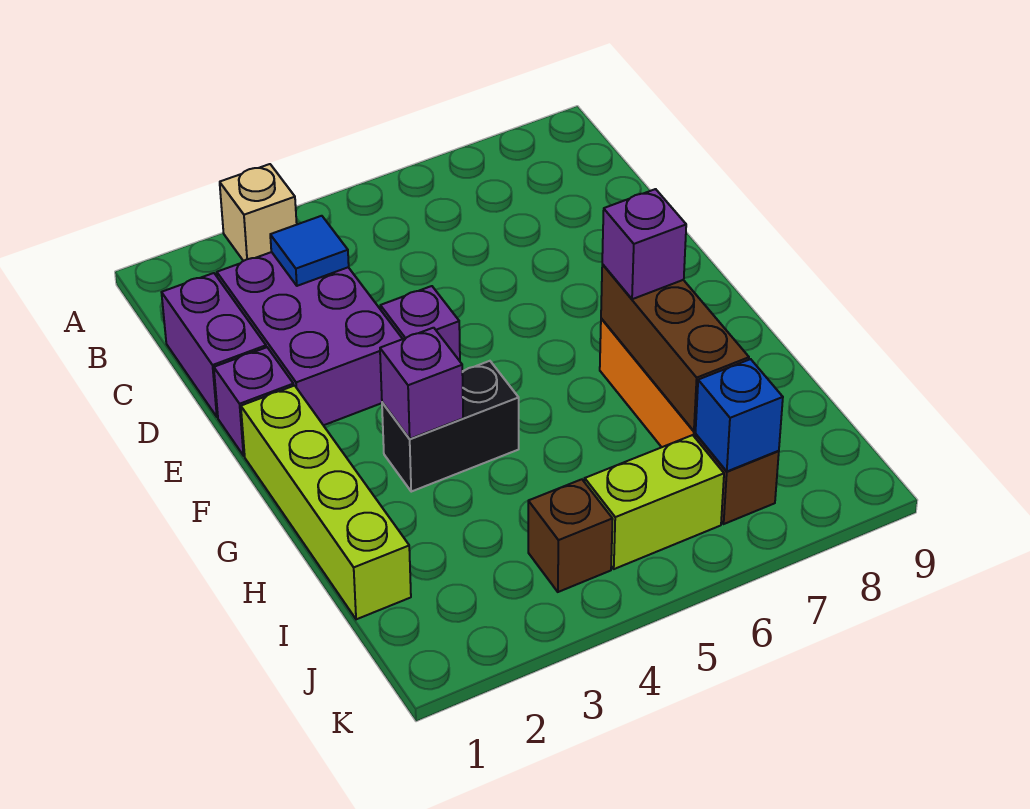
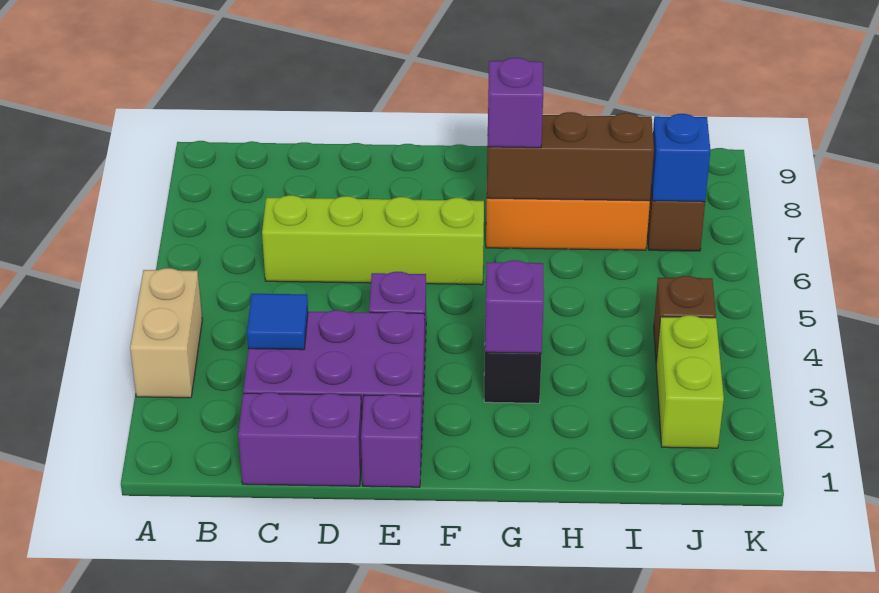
tan 1x1 brick [220,164,297,261] -> tan 1x2 brick [130,268,202,398]
lime 1x4 brick [241,386,411,619] -> lime 1x4 brick moved to [262,195,484,285]
lime 1x2 brick [585,435,724,569] -> lime 1x2 brick moved to [656,315,724,448]

